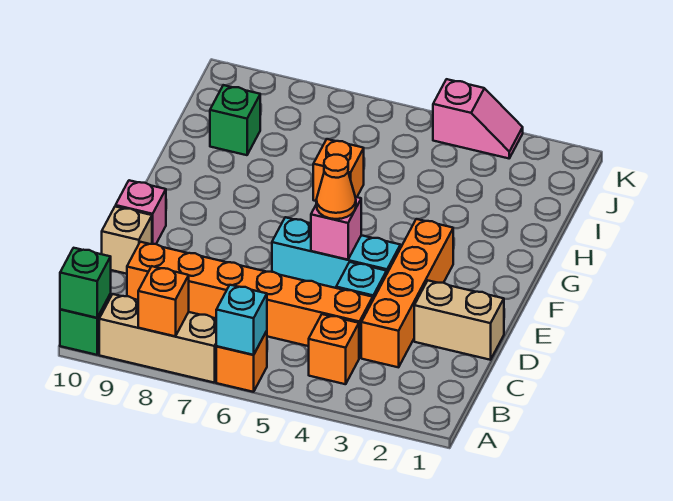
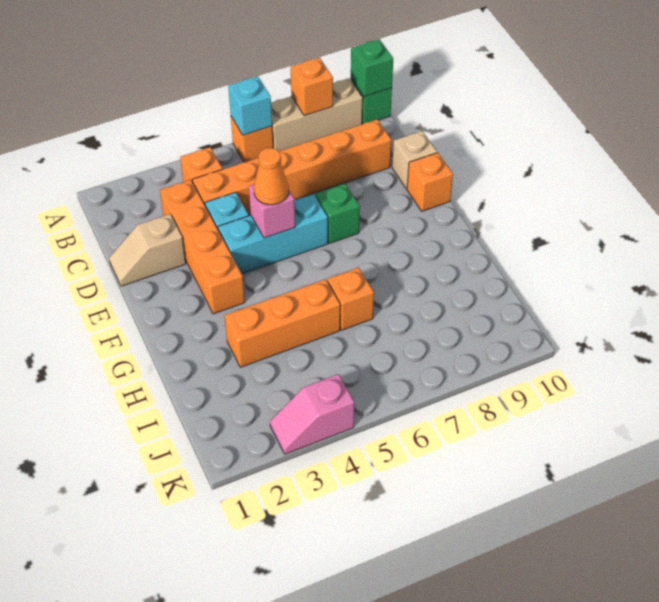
tan 1x2 brick [414,281,504,360] -> tan 1x2 slope [109,214,186,286]
pink 1x1 brick [116,180,166,244] -> orange 1x1 brick [407,153,453,211]
none -> orange 1x3 brick [225,279,340,367]
green 1x1 brick [210,85,260,155] -> green 1x1 brick moved to [315,184,360,243]

